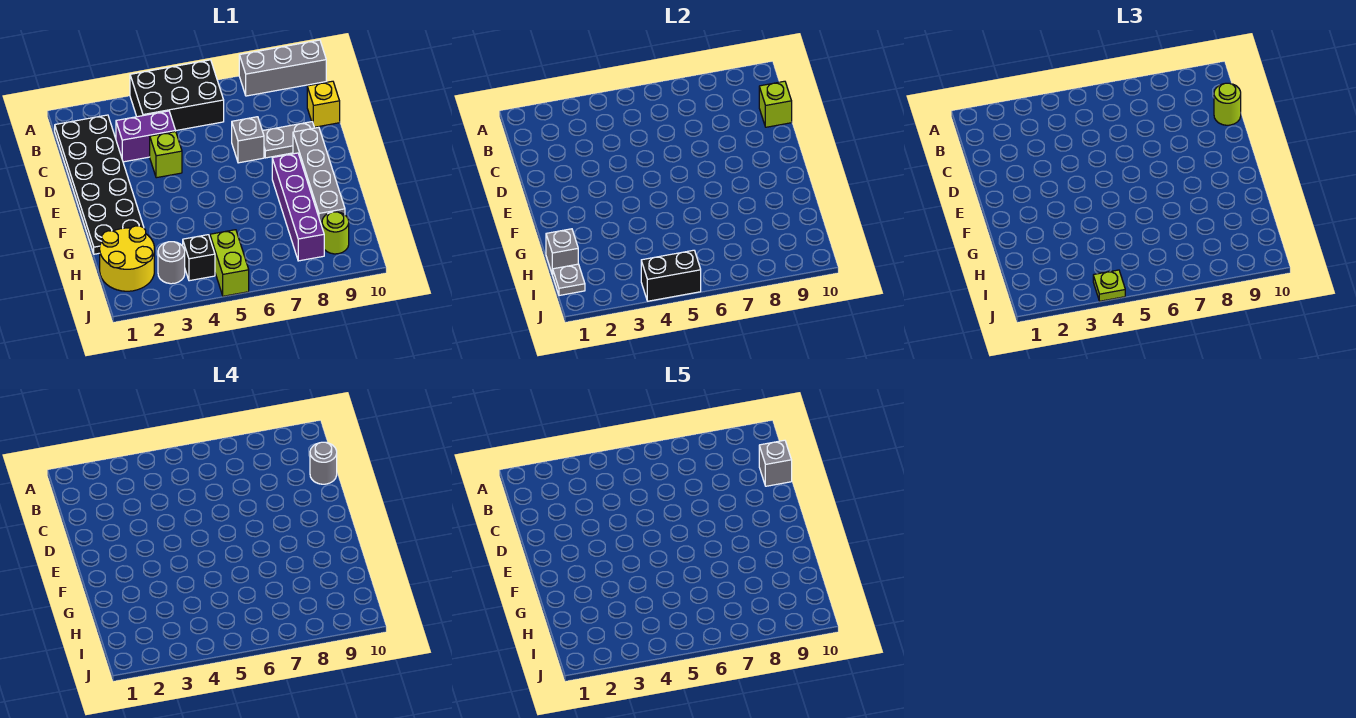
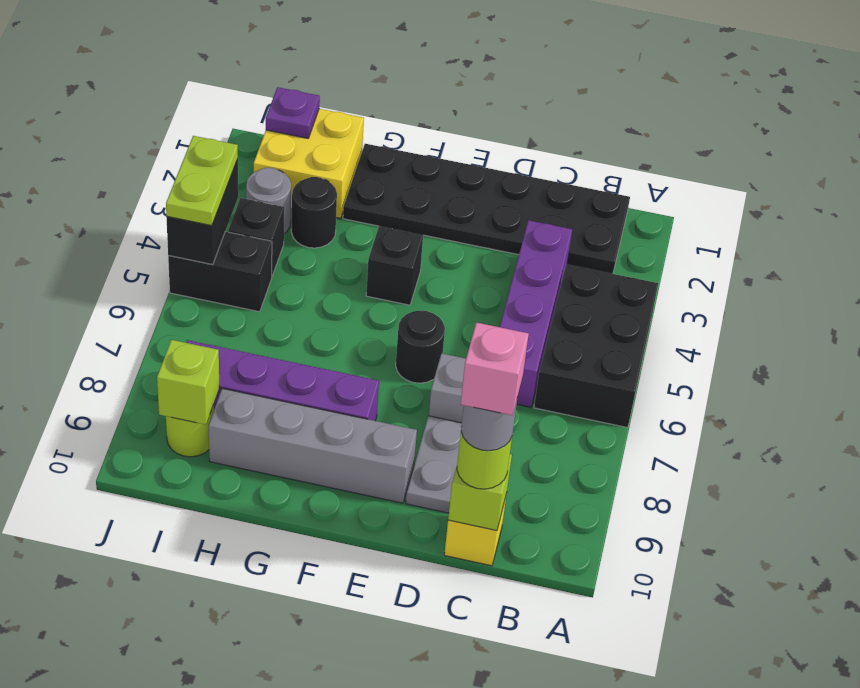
grey 1x3 brick [239,40,326,96] -> none
purple 1x2 brick [116,111,176,162] -> purple 1x4 brick [500,220,572,407]
grey 1x1 brick [759,440,792,486] -> pink 1x1 brick [461,322,529,415]
lime 1x1 brick [150,132,182,178] -> lime 1x1 brick moved to [157,340,219,425]
none -> black 1x1 round brick [396,311,445,383]
none -> black 1x1 brick [366,226,423,305]
yellow 2x2 round brick [100,226,154,291] -> yellow 2x2 brick [254,109,364,218]
grey 1x1 brick [546,229,578,275] -> none
none -> black 1x1 round brick [291,177,337,248]
grey 1x1 plate [553,264,585,296] -> purple 1x1 plate [266,87,320,138]
lime 1x2 brick [210,230,249,296] -> black 1x2 brick [168,232,272,312]
lime 1x1 plate [1093,270,1125,301] -> lime 1x2 plate [166,136,238,226]

